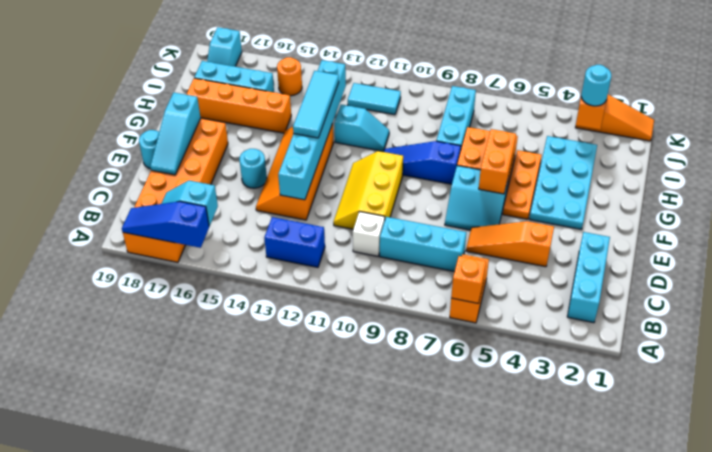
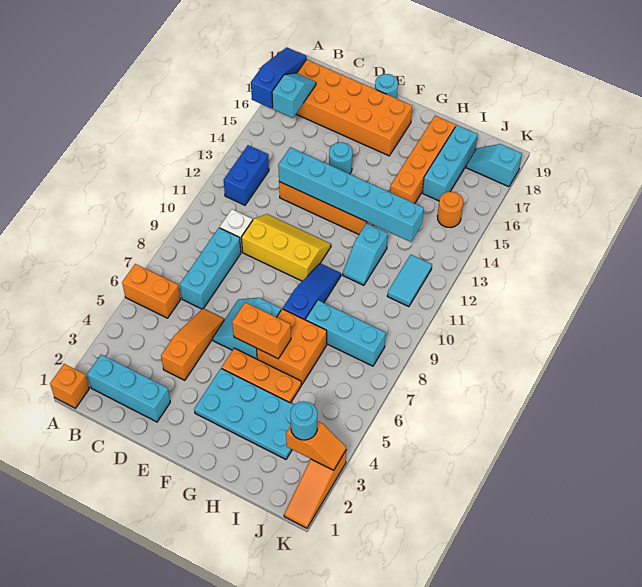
orange 1x1 brick [451,256,486,303] -> orange 1x1 brick moved to [50,364,89,408]
cyan 1x3 slope [150,93,201,175] -> none
cyan 1x3 tile [293,71,339,138] -> none

